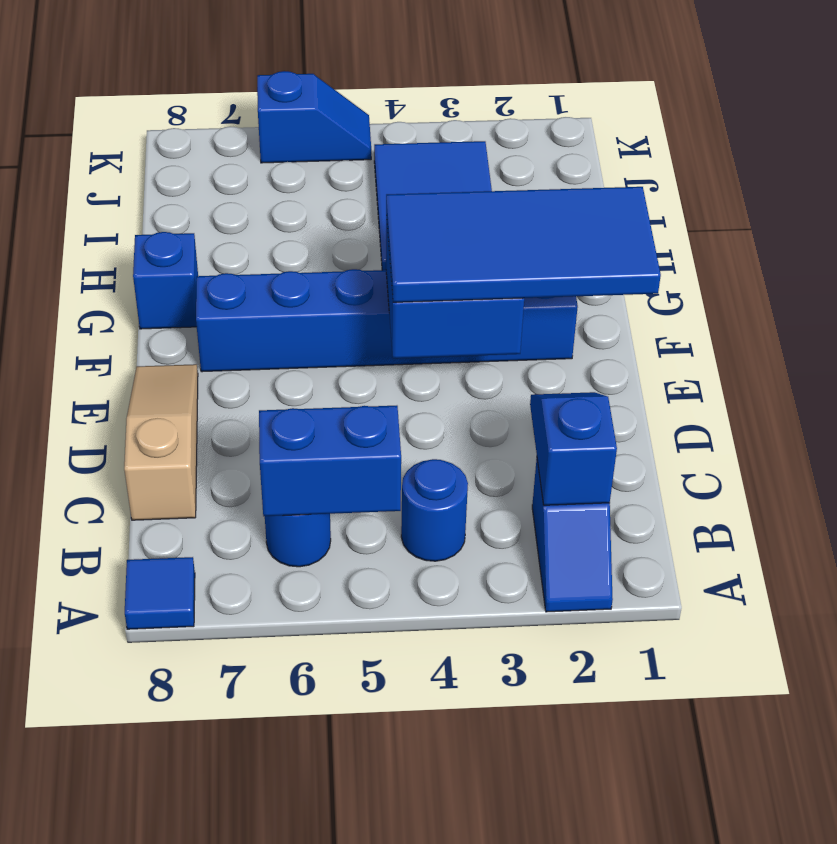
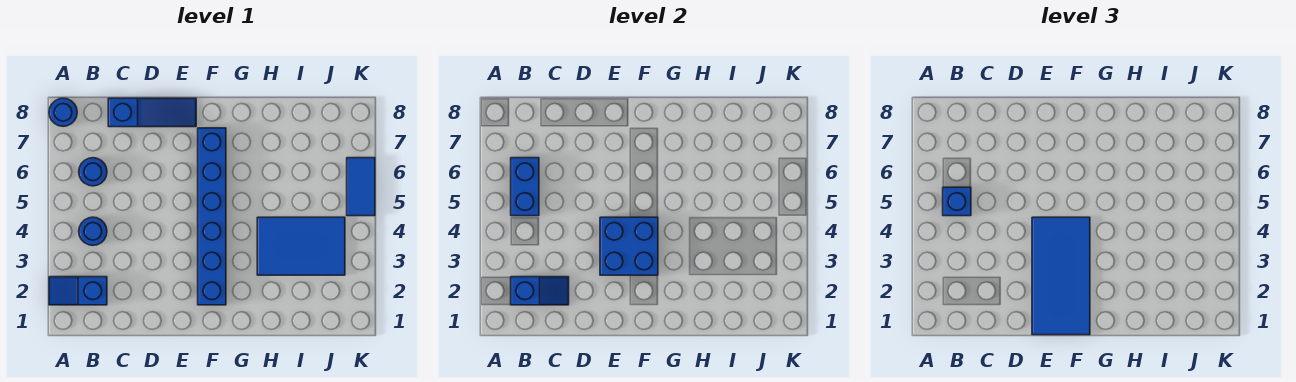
blue 1x1 tile [125,557,195,629] -> blue 1x1 round brick [49,98,77,126]
tan 1x3 slope [124,364,198,520] -> blue 1x3 slope [108,98,196,127]
blue 1x1 brick [133,232,198,329] -> blue 1x1 brick moved to [943,187,971,216]
blue 1x2 slope [257,71,371,163] -> blue 1x2 tile [347,158,375,216]

